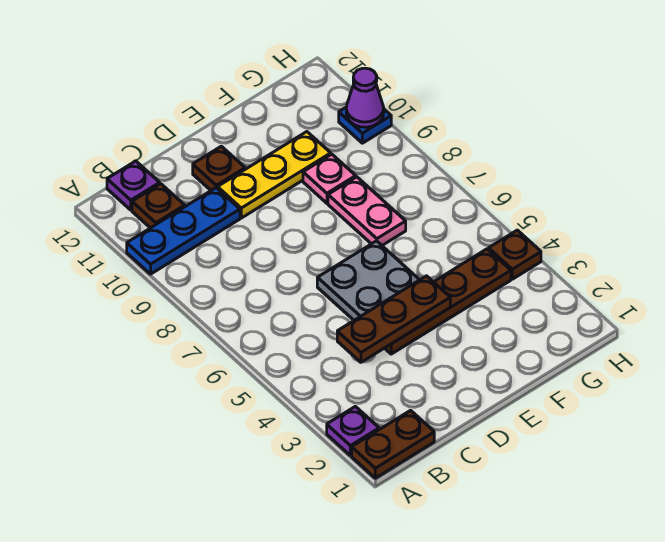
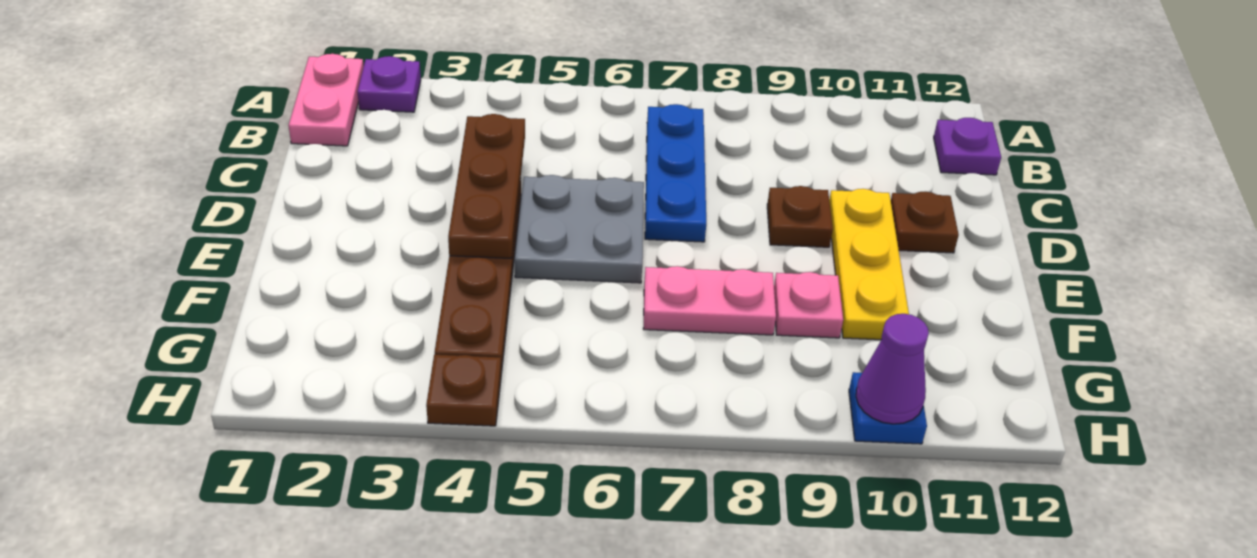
brown 1x2 plate [352,410,434,478] -> pink 1x2 plate [288,54,364,146]
blue 1x3 plate [127,188,240,274] -> blue 1x3 plate moved to [645,104,706,242]
brown 1x1 plate [132,184,185,228] -> brown 1x1 plate moved to [767,186,833,247]

